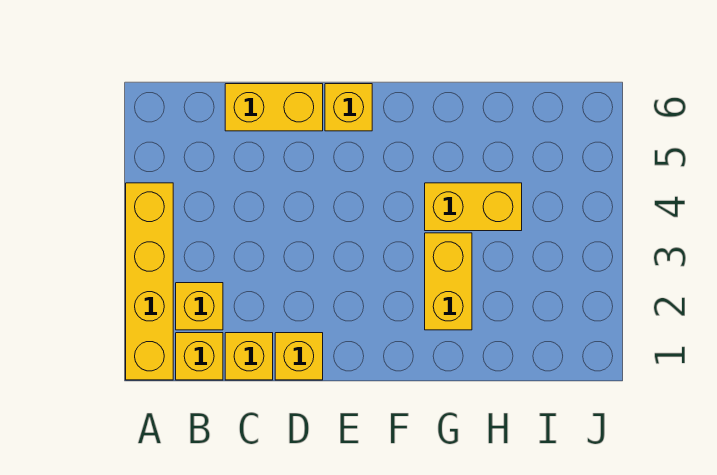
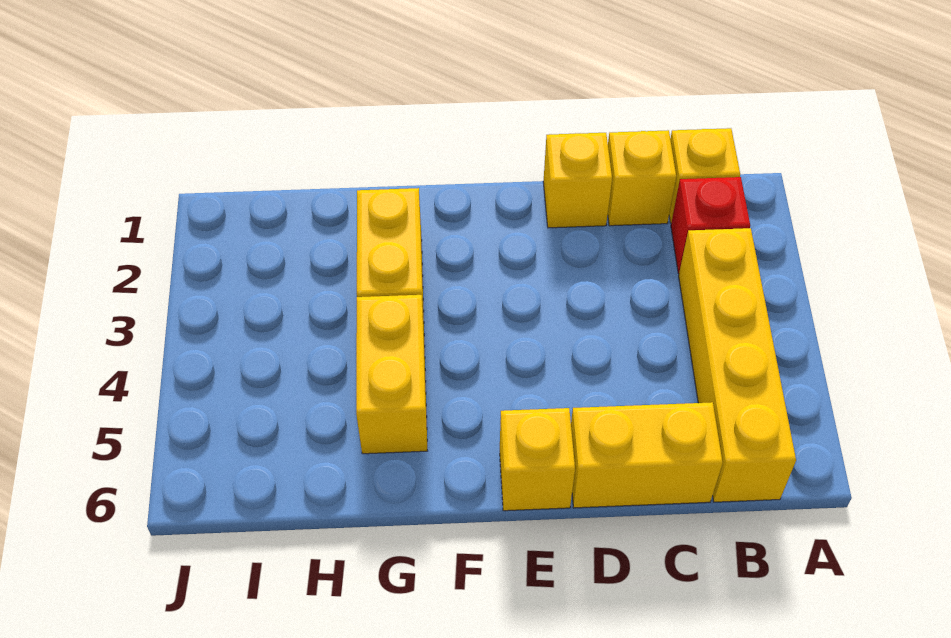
yellow 1x4 brick [126,183,173,380] -> yellow 1x4 brick moved to [679,228,796,502]
yellow 1x1 brick [176,283,223,330] -> red 1x1 brick [671,177,750,274]
yellow 1x2 brick [425,183,522,231] -> yellow 1x2 brick turned to [356,295,427,454]

